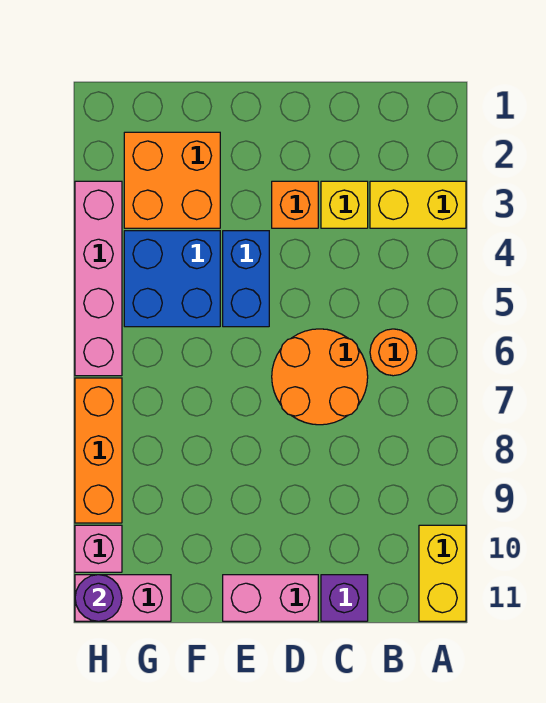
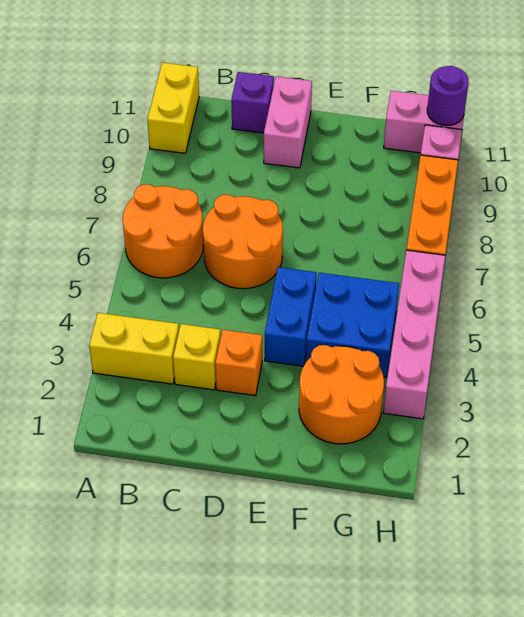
orange 1x1 round brick [370,329,417,376] -> orange 2x2 round brick [123,184,203,278]
pink 1x2 brick [223,575,318,621] -> pink 1x2 brick turned to [264,77,312,168]
orange 2x2 brick [124,132,220,228] -> orange 2x2 round brick [299,345,384,444]

